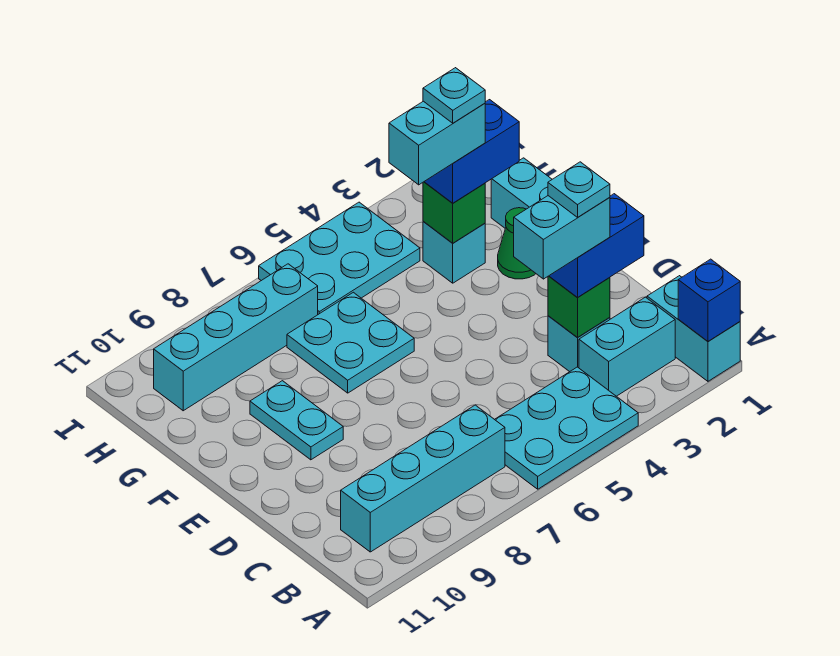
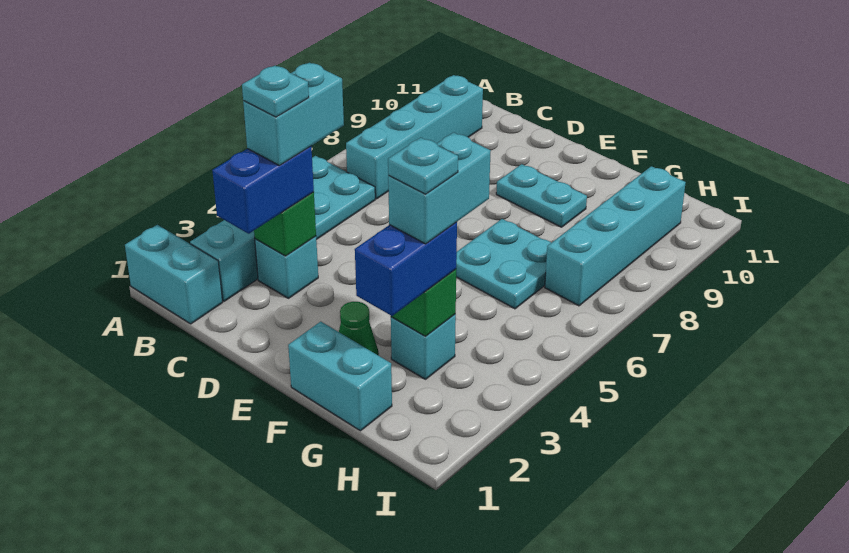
blue 1x1 brick [678,259,740,341] -> none
cyan 2x3 plate [259,202,420,314] -> none

